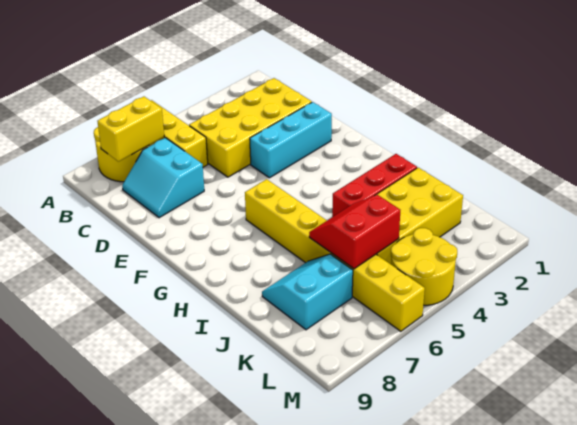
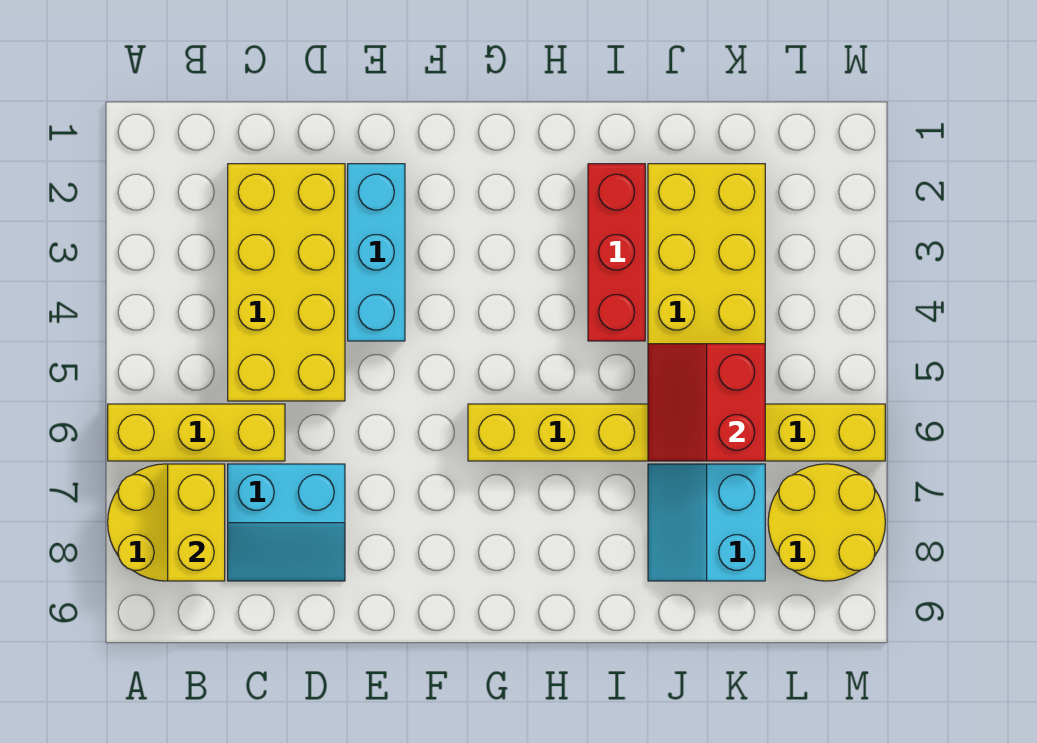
yellow 2x2 round brick [391,228,457,305] -> yellow 2x2 round brick moved to [768,464,885,581]

